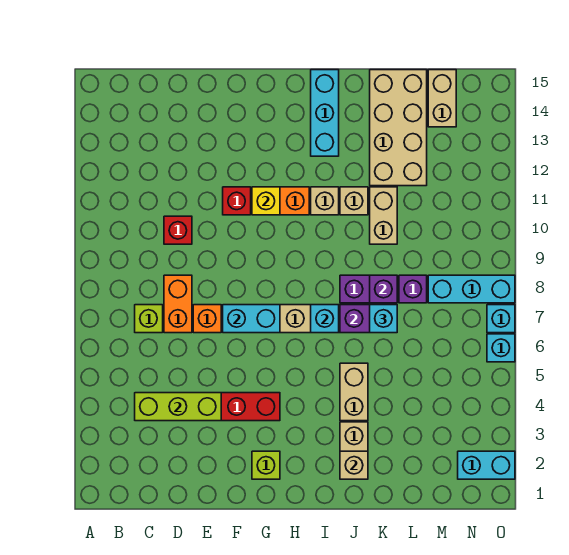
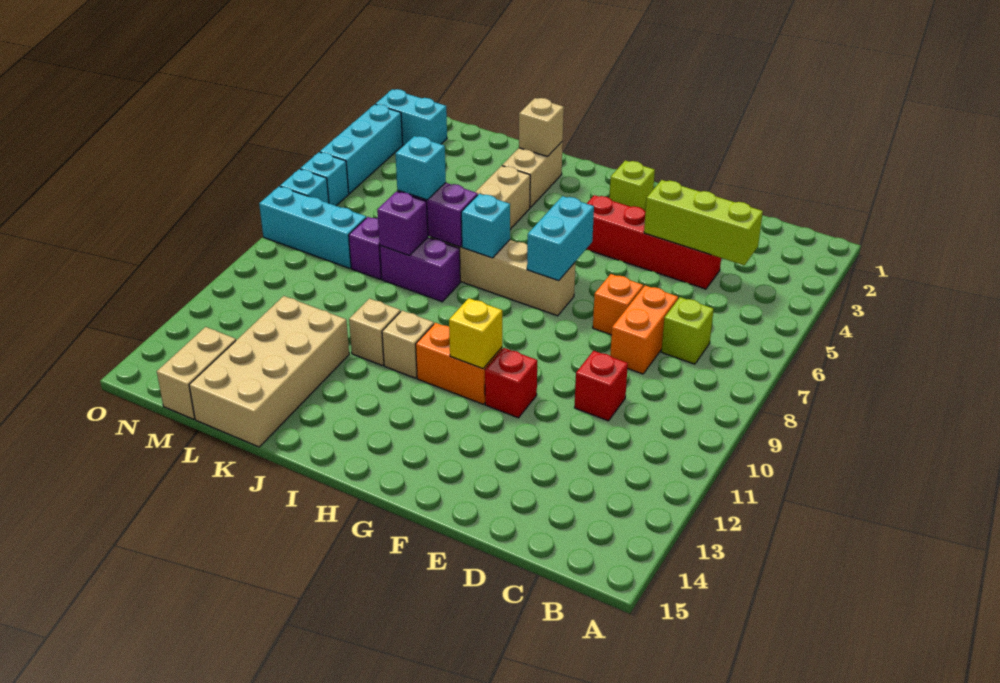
cyan 1x2 brick [223,305,280,333] -> cyan 1x2 brick turned to [527,196,594,281]
cyan 1x3 brick [311,70,339,156] -> cyan 1x3 brick moved to [320,104,403,194]
tan 1x2 brick [370,187,397,244] -> none

